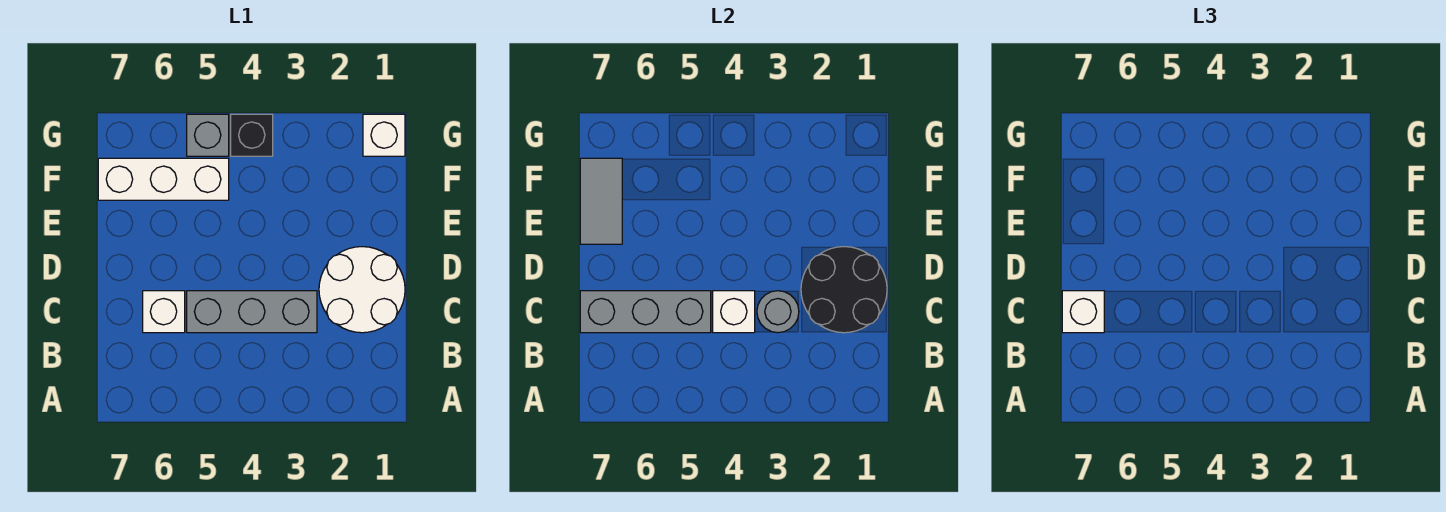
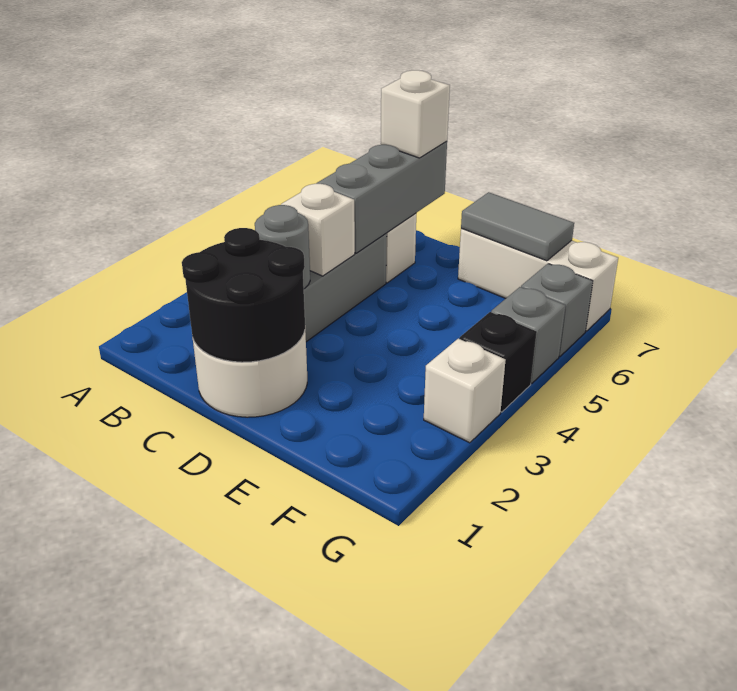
white 1x3 brick [98,158,229,200] -> white 1x3 brick turned to [458,229,618,331]
white 1x1 brick [363,114,405,156] -> white 1x1 brick moved to [424,339,506,443]
none -> grey 1x1 brick [521,264,593,357]

